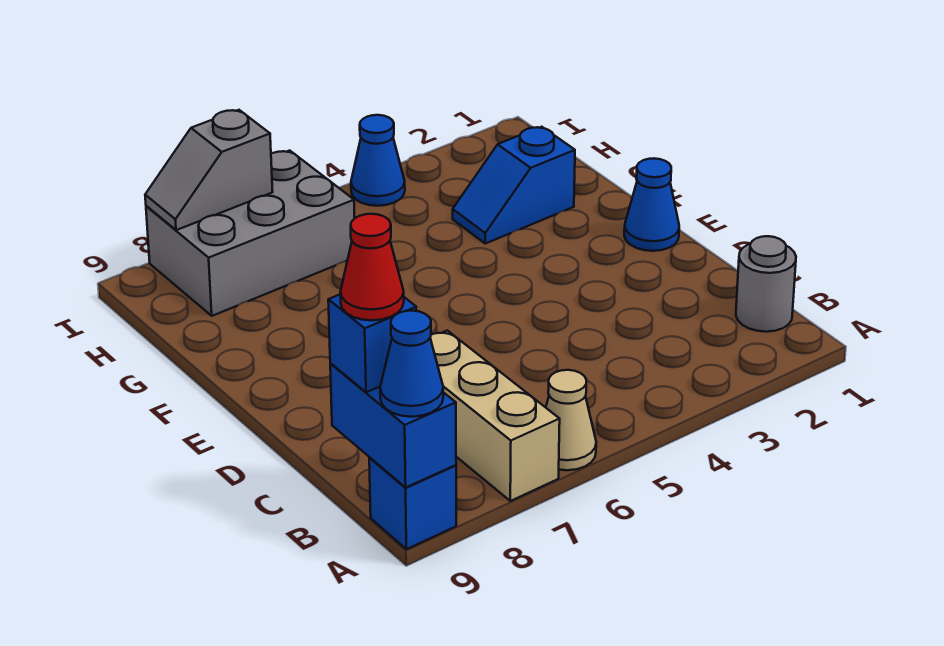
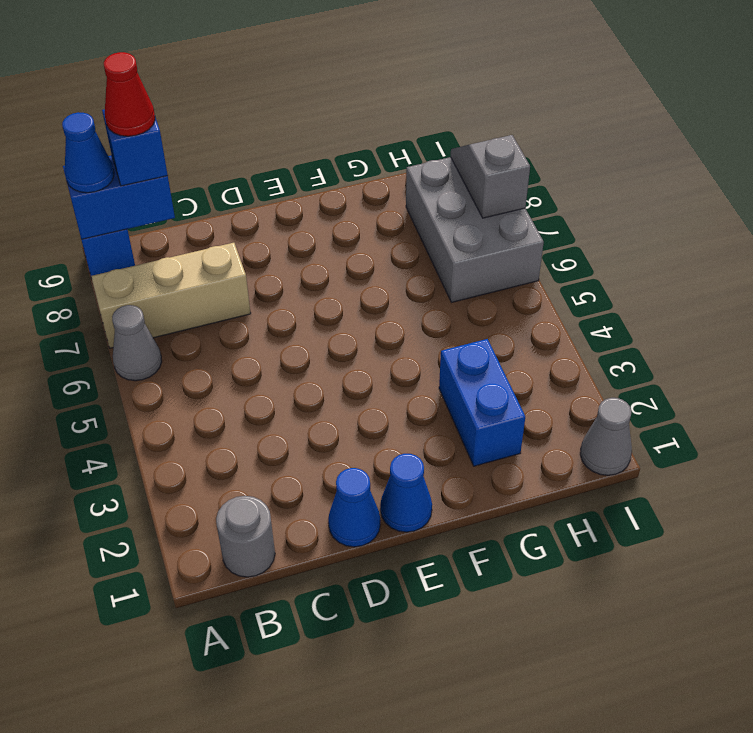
tan 1x1 cone [546,370,596,470] -> grey 1x1 cone [112,305,162,381]
blue 1x2 slope [453,127,575,244] -> blue 1x2 brick [439,339,525,466]
none -> grey 1x1 cone [580,398,632,475]
blue 1x1 cone [351,115,405,206] -> blue 1x1 cone moved to [328,468,380,547]

